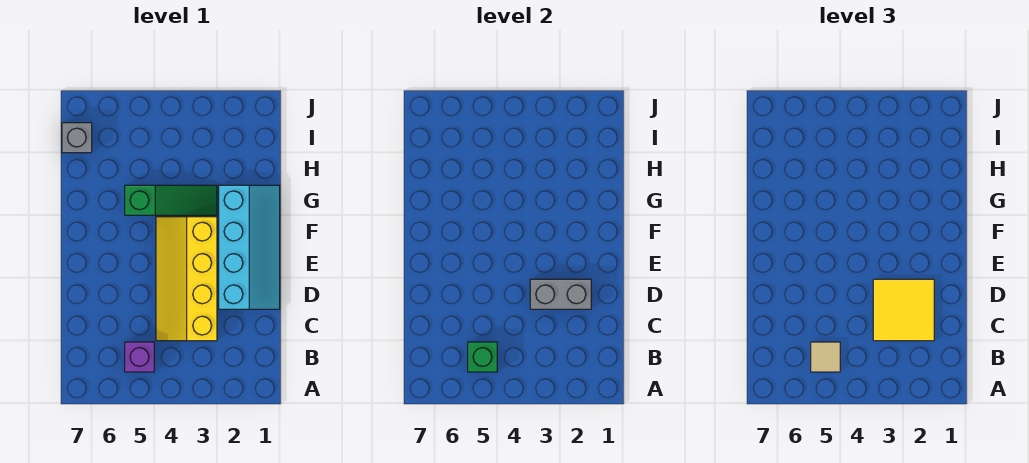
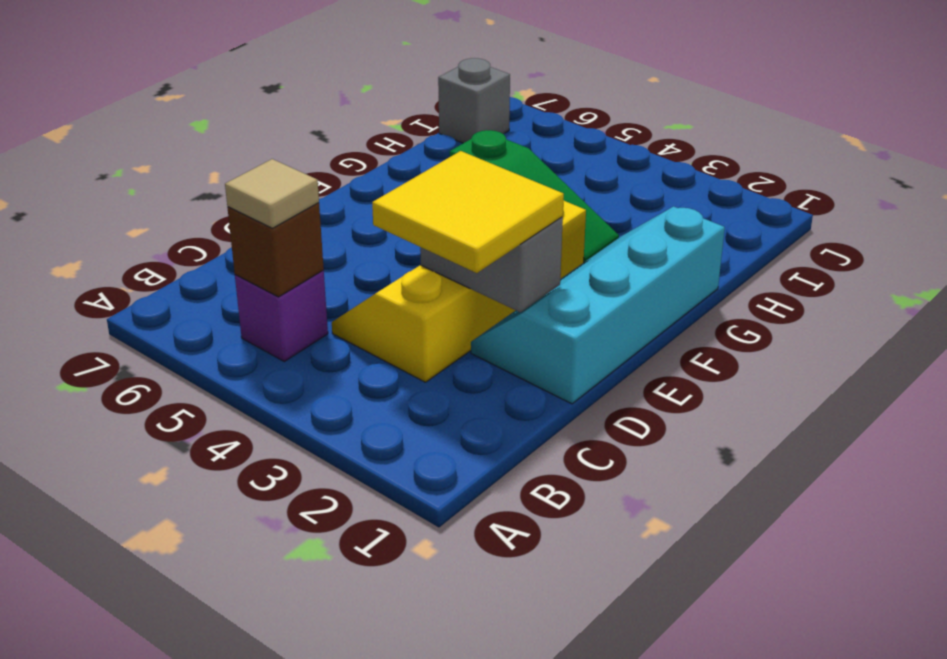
green 1x1 brick [468,342,497,372] -> brown 1x1 brick [227,203,324,297]
cyan 2x4 slope [219,185,280,309] -> cyan 2x4 slope turned to [471,206,725,404]

